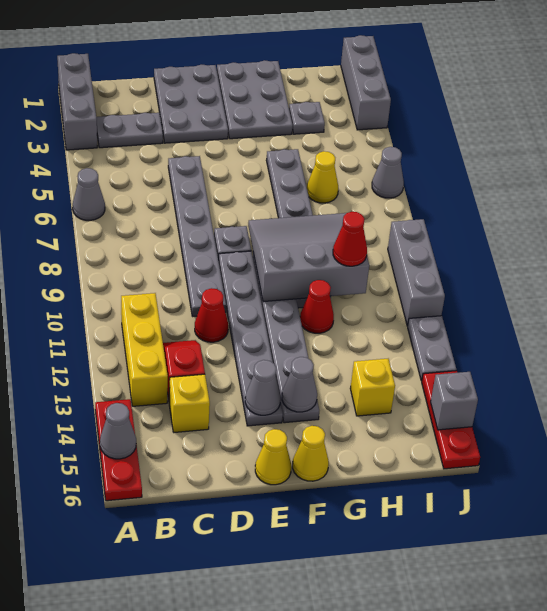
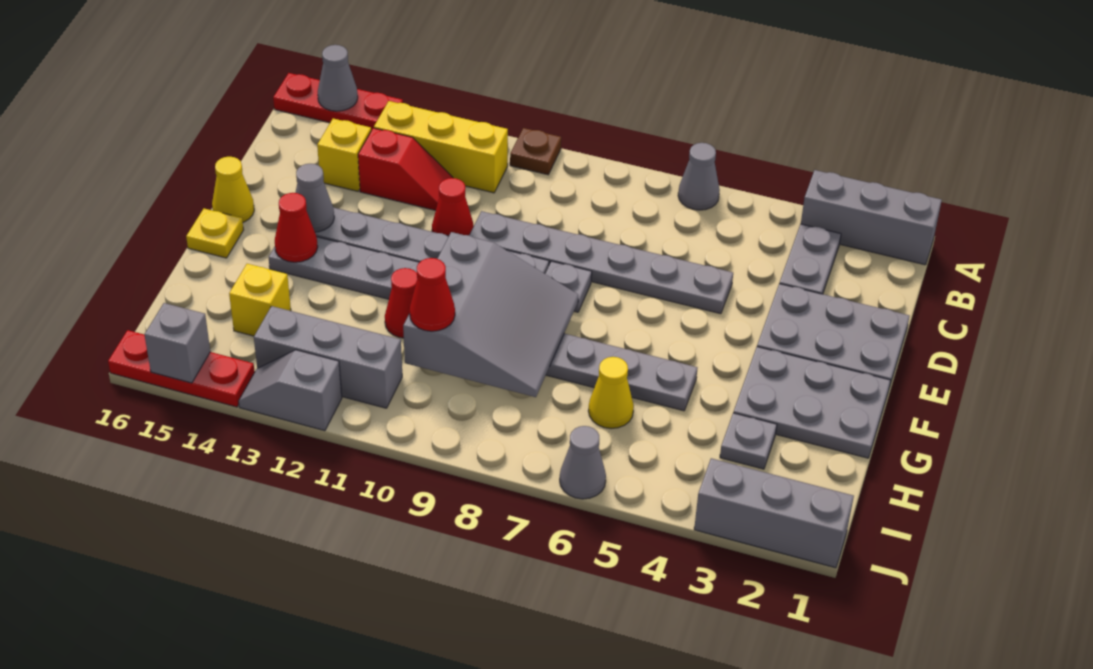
none -> brown 1x1 plate [510,128,561,175]
grey 1x1 cone [282,357,317,412] -> red 1x1 cone [275,193,318,262]
yellow 1x1 cone [293,426,329,481] -> yellow 1x1 plate [186,209,244,258]
grey 1x3 brick [388,219,445,326] -> grey 1x3 brick moved to [254,306,402,408]
grey 1x2 plate [408,316,456,381] -> grey 1x2 slope [239,350,342,431]

